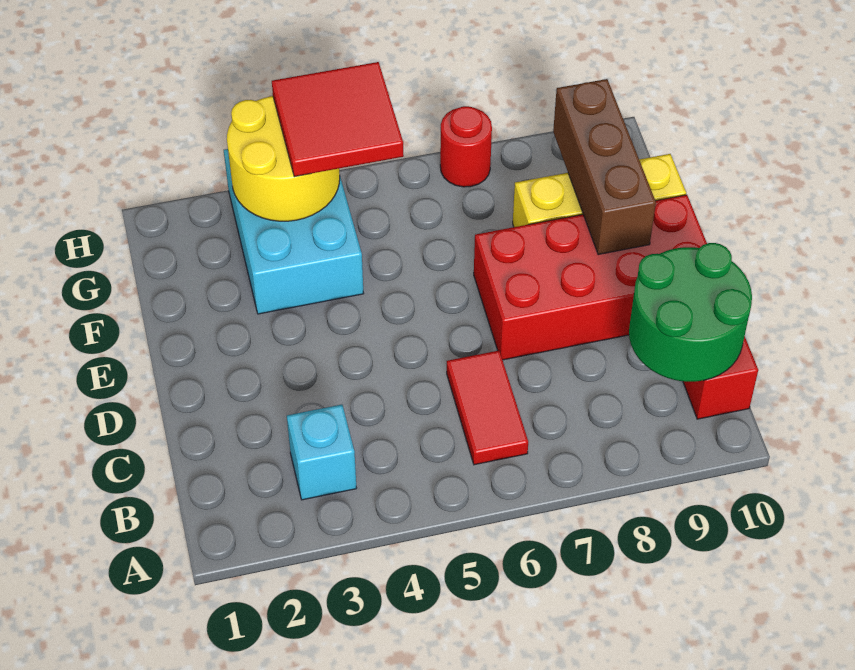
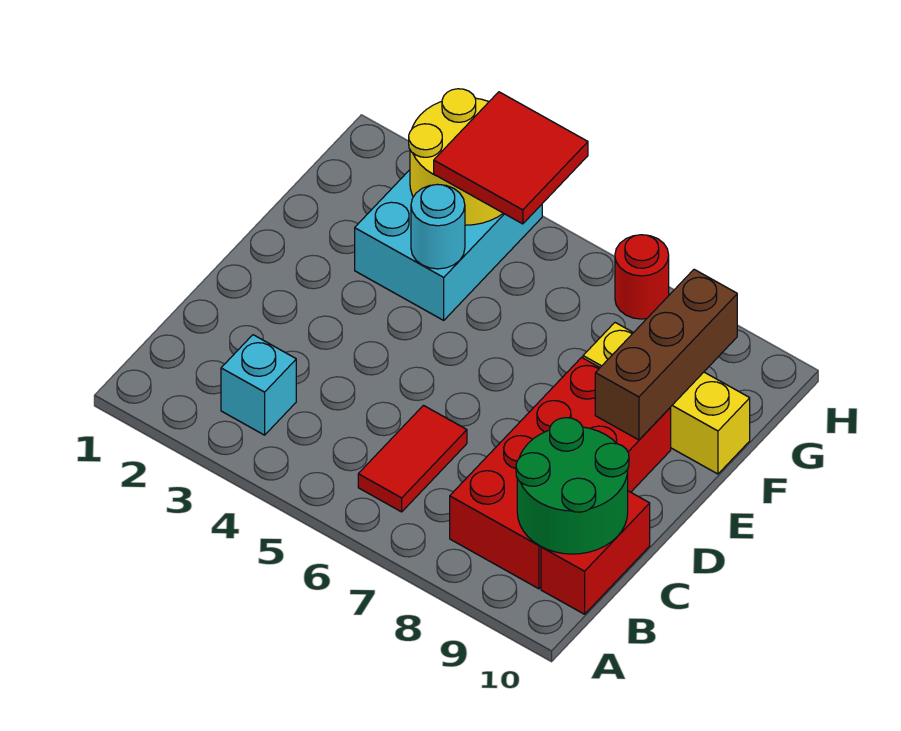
red 2x4 brick [474,195,707,360] -> red 2x4 brick turned to [450,357,671,589]
none -> cyan 1x1 round brick [411,185,465,269]

